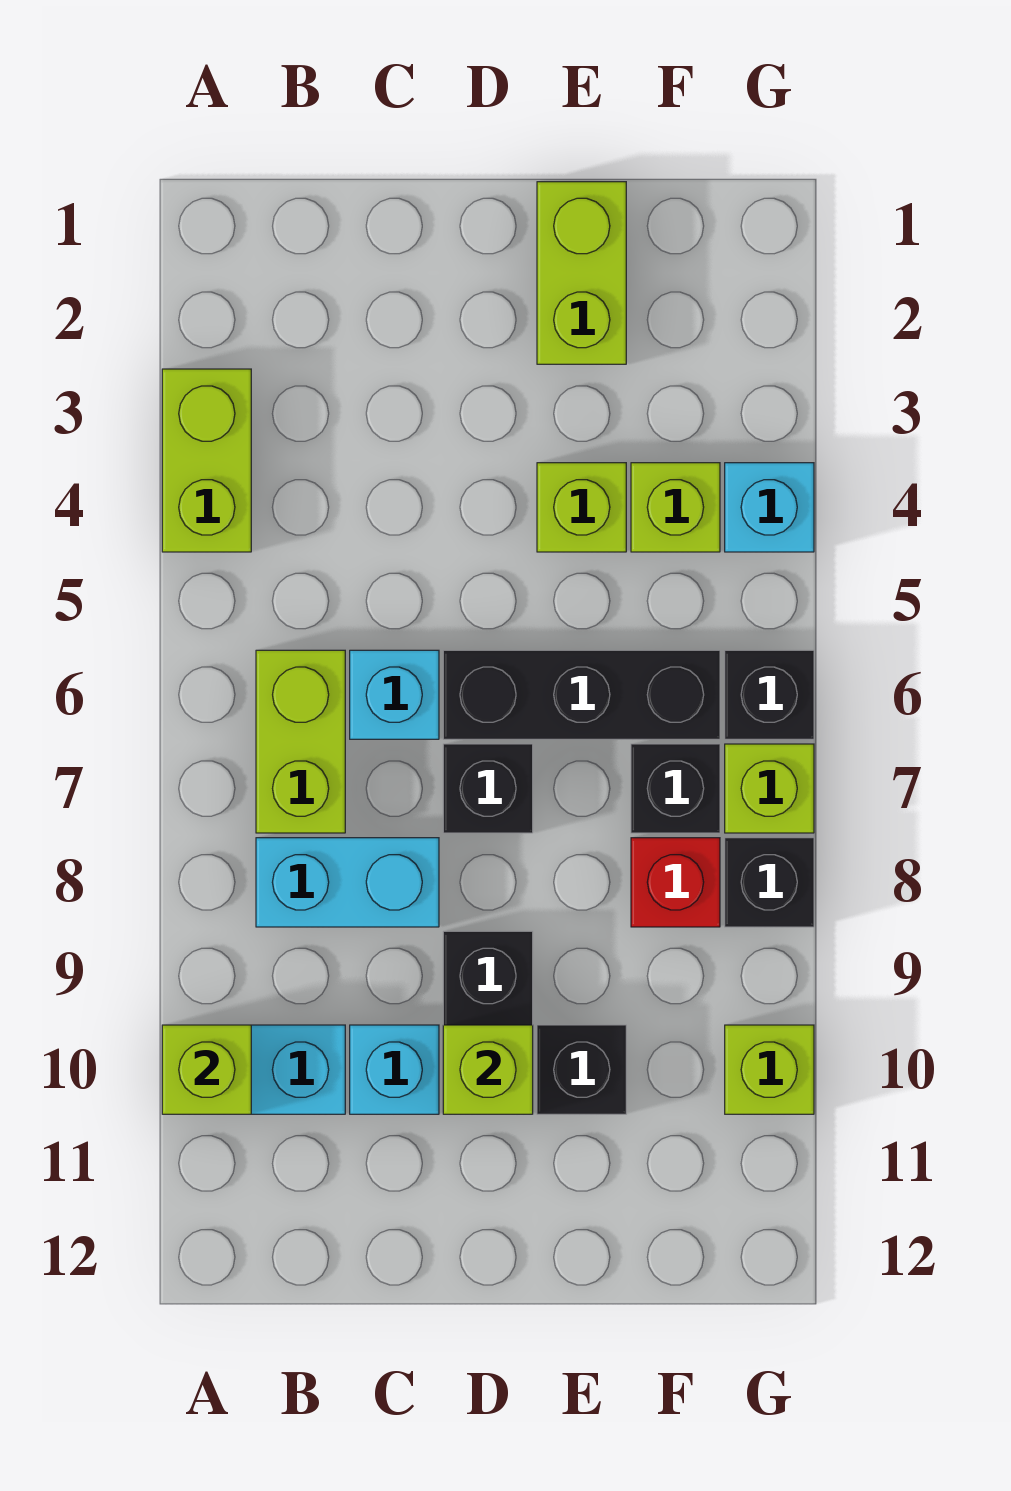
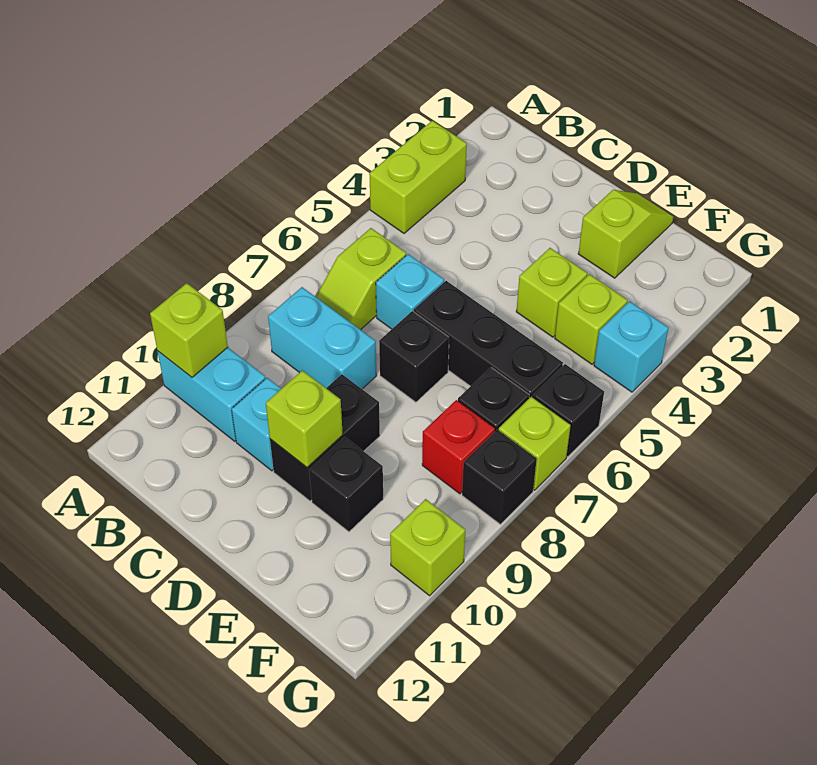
lime 1x2 brick [256,650,345,833] -> lime 1x2 slope [316,228,406,330]
lime 1x2 brick [537,182,626,364] -> lime 1x2 slope [578,190,673,278]

